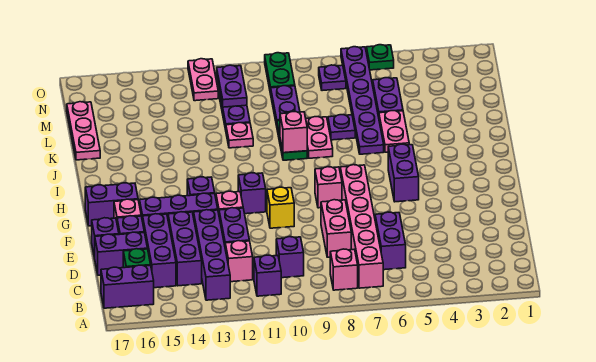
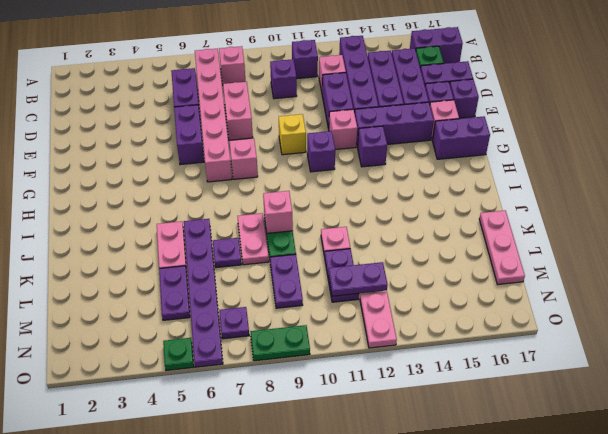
purple 1x2 brick [388,144,419,202] -> purple 1x2 brick moved to [174,105,204,165]
purple 1x2 plate [217,65,247,107] -> purple 1x2 plate turned to [329,262,388,296]
green 1x2 plate [265,53,295,94] -> green 1x2 plate turned to [250,325,310,361]

